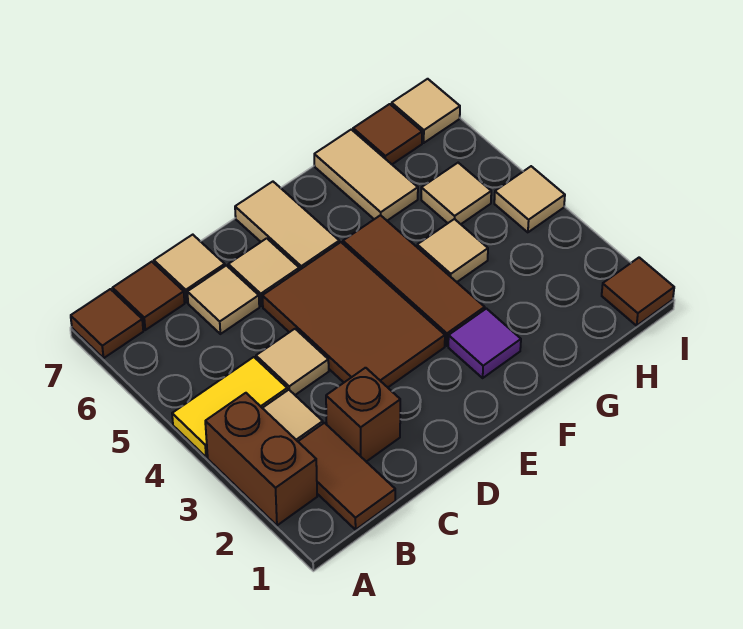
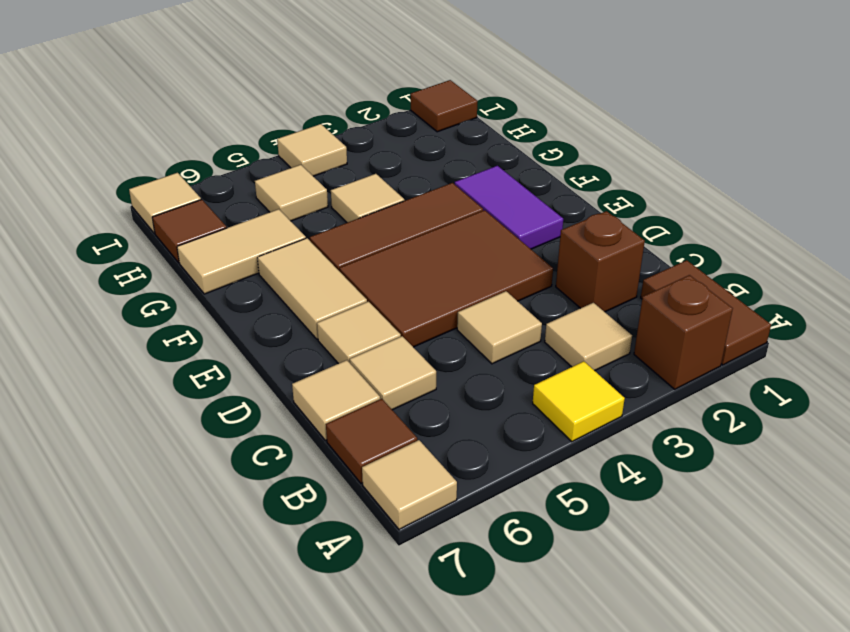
brown 1x2 brick [205,393,317,525] -> brown 1x1 brick [634,275,733,389]
yellow 1x2 tile [172,357,287,457] -> yellow 1x1 tile [533,361,625,442]
brown 1x1 tile [71,289,143,358] -> tan 1x1 tile [362,440,457,530]
brown 1x2 tile [298,423,395,530] -> brown 1x2 tile turned to [641,260,771,365]
tan 1x2 tile [235,182,339,270] -> tan 1x2 tile turned to [257,238,367,339]
purple 1x1 tile [448,309,521,378] -> purple 1x2 tile [455,166,563,249]

